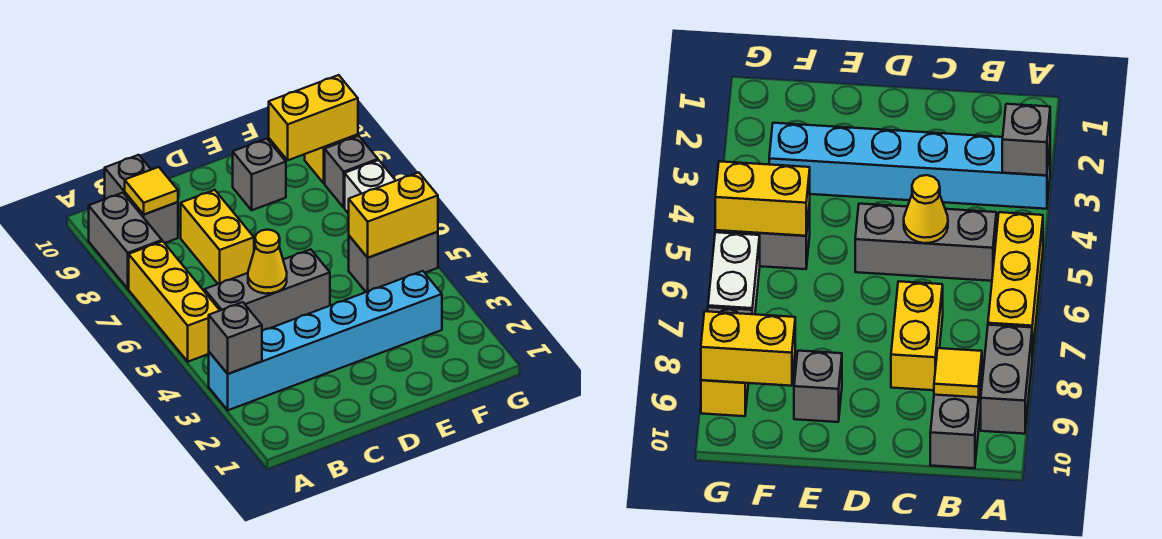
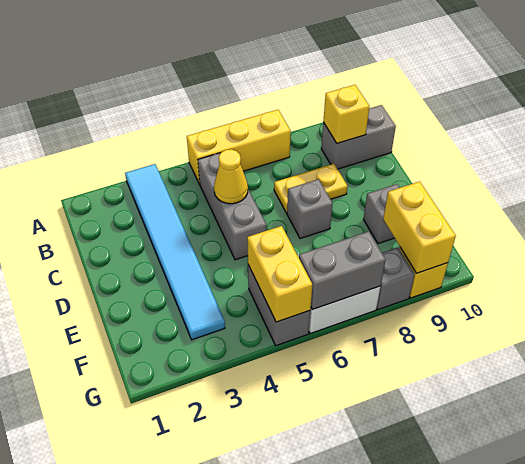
cyan 1x6 brick [209,271,442,410] -> cyan 1x6 tile [125,164,225,340]
grey 1x1 brick [209,302,262,374] -> grey 1x1 brick moved to [287,179,333,239]
grey 1x2 brick [89,193,162,289] -> grey 1x2 brick moved to [299,231,386,310]
yellow 1x1 tile [125,167,178,214] -> yellow 1x1 brick [323,85,370,143]
yellow 1x2 brick [181,190,254,284] -> yellow 1x2 plate [274,164,348,213]

